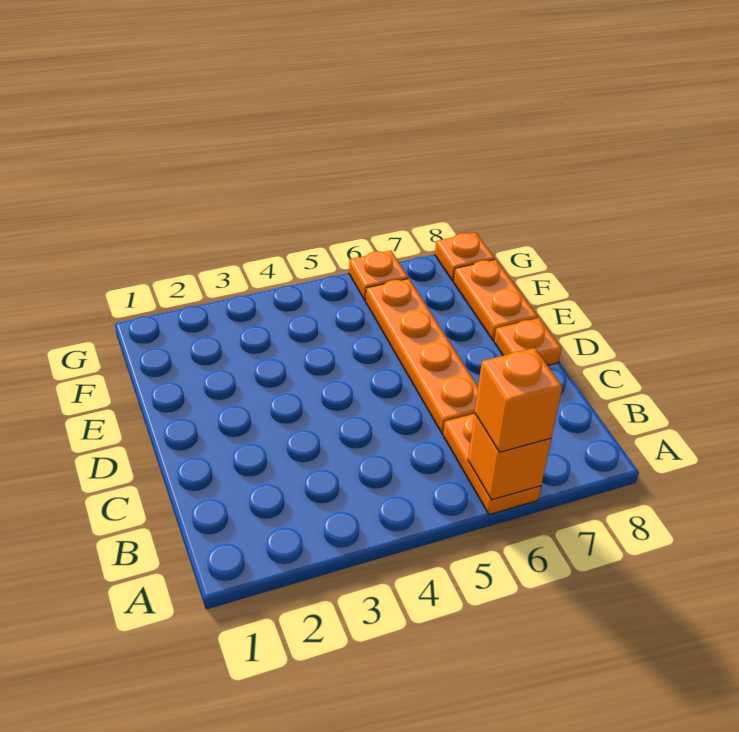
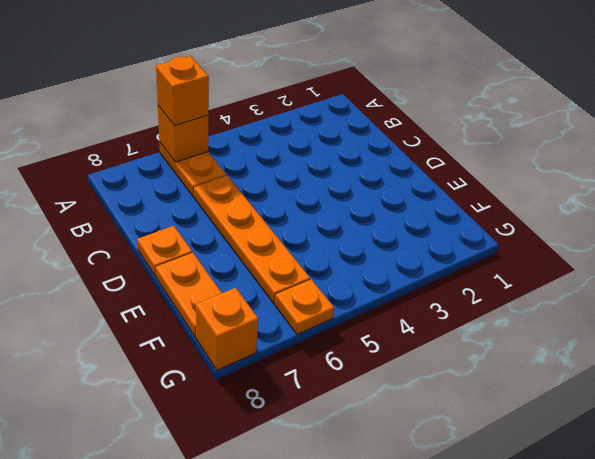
orange 1x1 plate [435,233,495,281] -> orange 1x1 brick [196,288,258,370]

